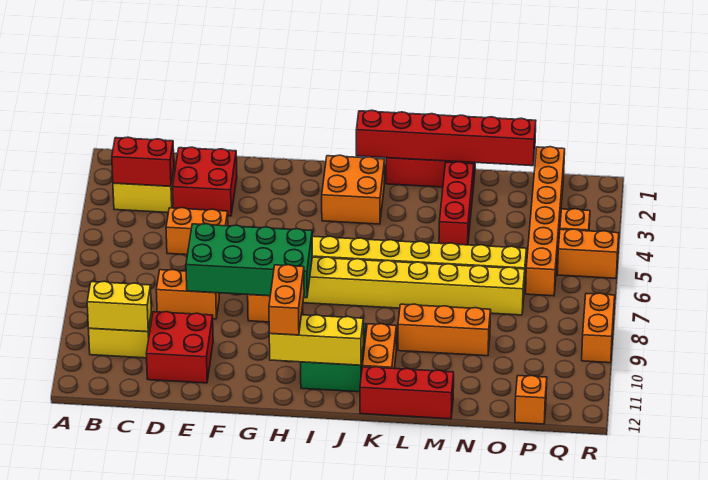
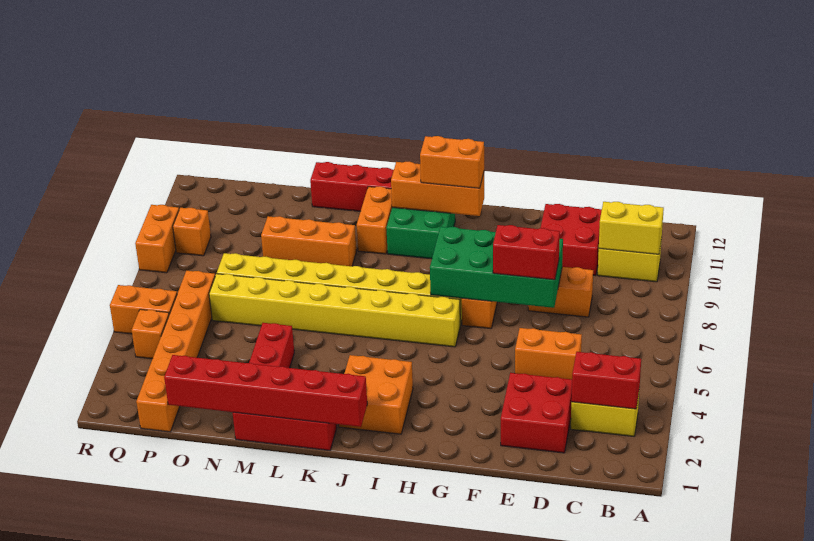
none -> red 1x2 brick [493,225,560,280]
orange 1x2 brick [269,265,304,335] -> orange 1x2 brick turned to [420,136,484,188]
yellow 1x3 brick [269,315,363,365] -> orange 1x3 brick [391,162,484,216]
orange 1x1 brick [515,376,547,424] -> orange 1x1 brick moved to [173,208,211,256]

